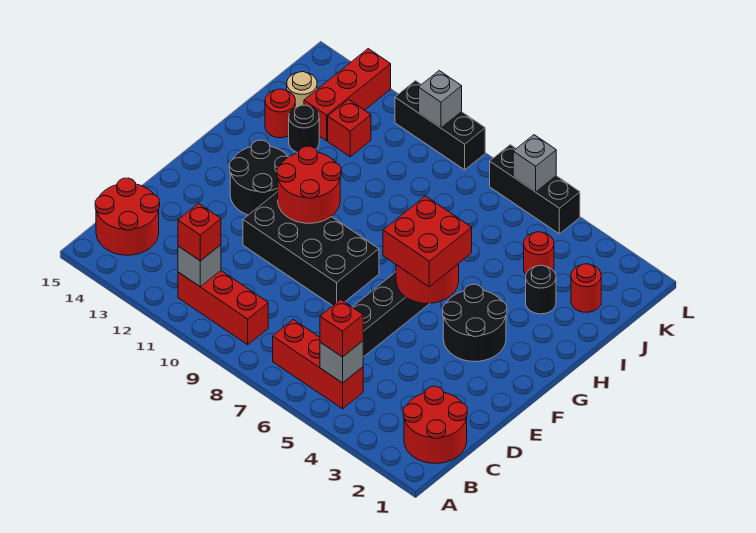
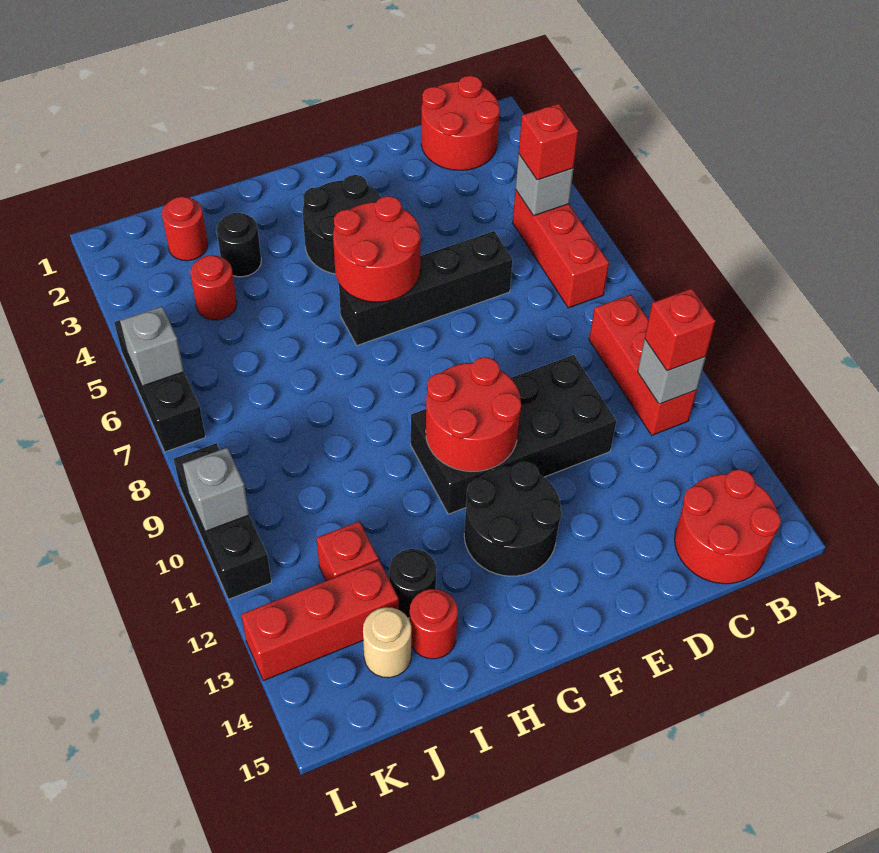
black 2x4 brick [243,192,379,306] -> black 2x4 brick turned to [411,355,616,514]
red 2x2 brick [383,196,472,287] -> none

